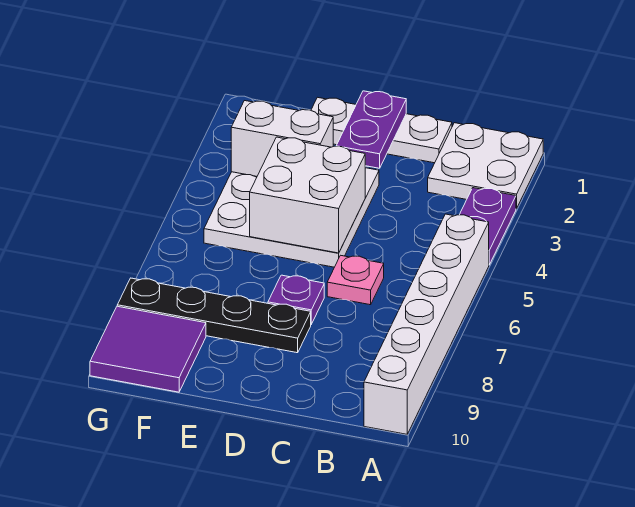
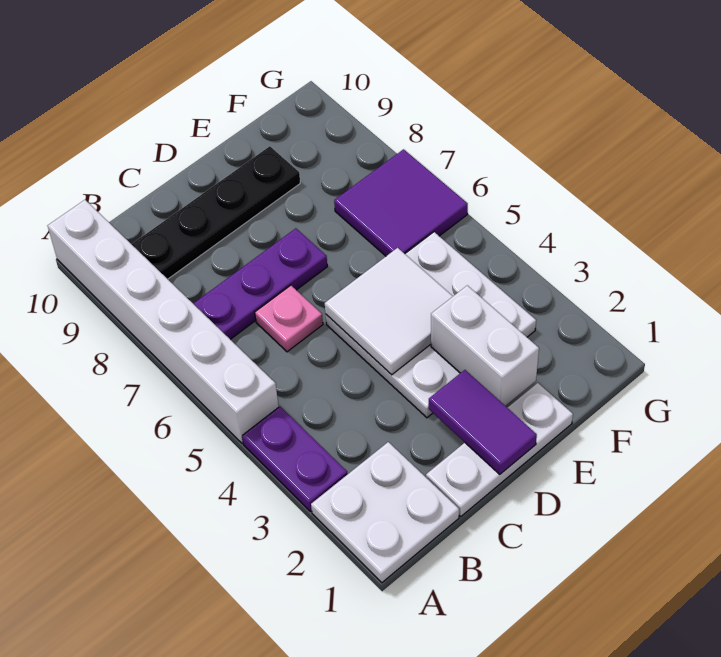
purple 1x2 plate [336,91,406,168] -> purple 1x2 tile [429,370,537,474]
white 2x2 brick [250,137,365,253] -> white 2x2 tile [325,248,453,375]
purple 1x1 plate [268,275,324,324] -> purple 1x3 plate [193,228,327,339]
black 1x4 plate [117,278,311,353] -> black 1x4 plate moved to [132,146,300,279]
white 1x2 brick [231,101,333,176] -> white 1x2 brick turned to [431,285,539,406]
purple 2x2 tile [90,306,206,392] -> purple 2x2 tile moved to [334,149,468,256]

